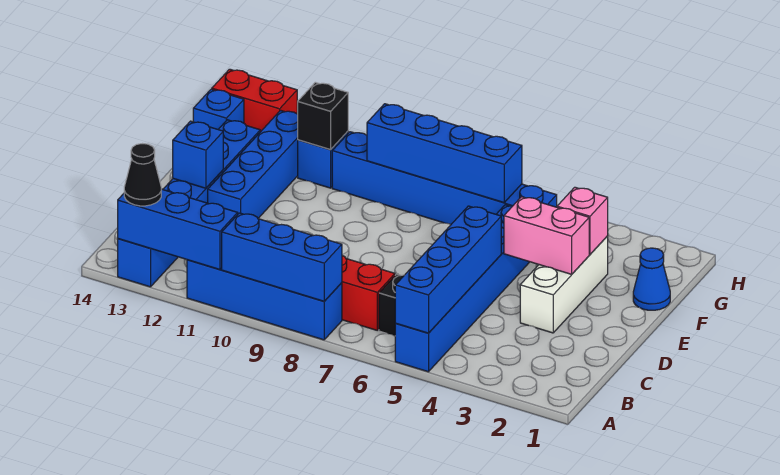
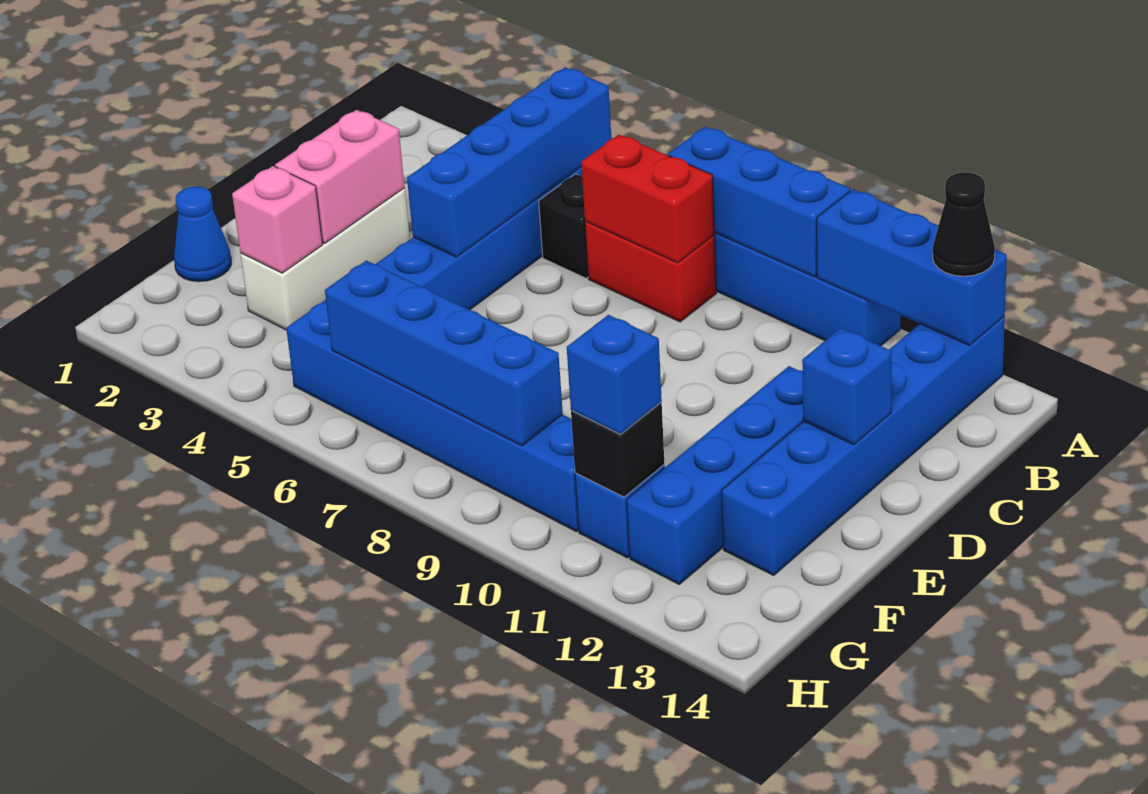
pink 1x2 brick [504,197,589,274] -> pink 1x2 brick turned to [275,110,405,243]
blue 1x1 brick [193,89,244,129] -> blue 1x1 brick moved to [567,315,662,435]
red 1x2 brick [212,69,297,132] -> red 1x2 brick moved to [581,135,714,263]

